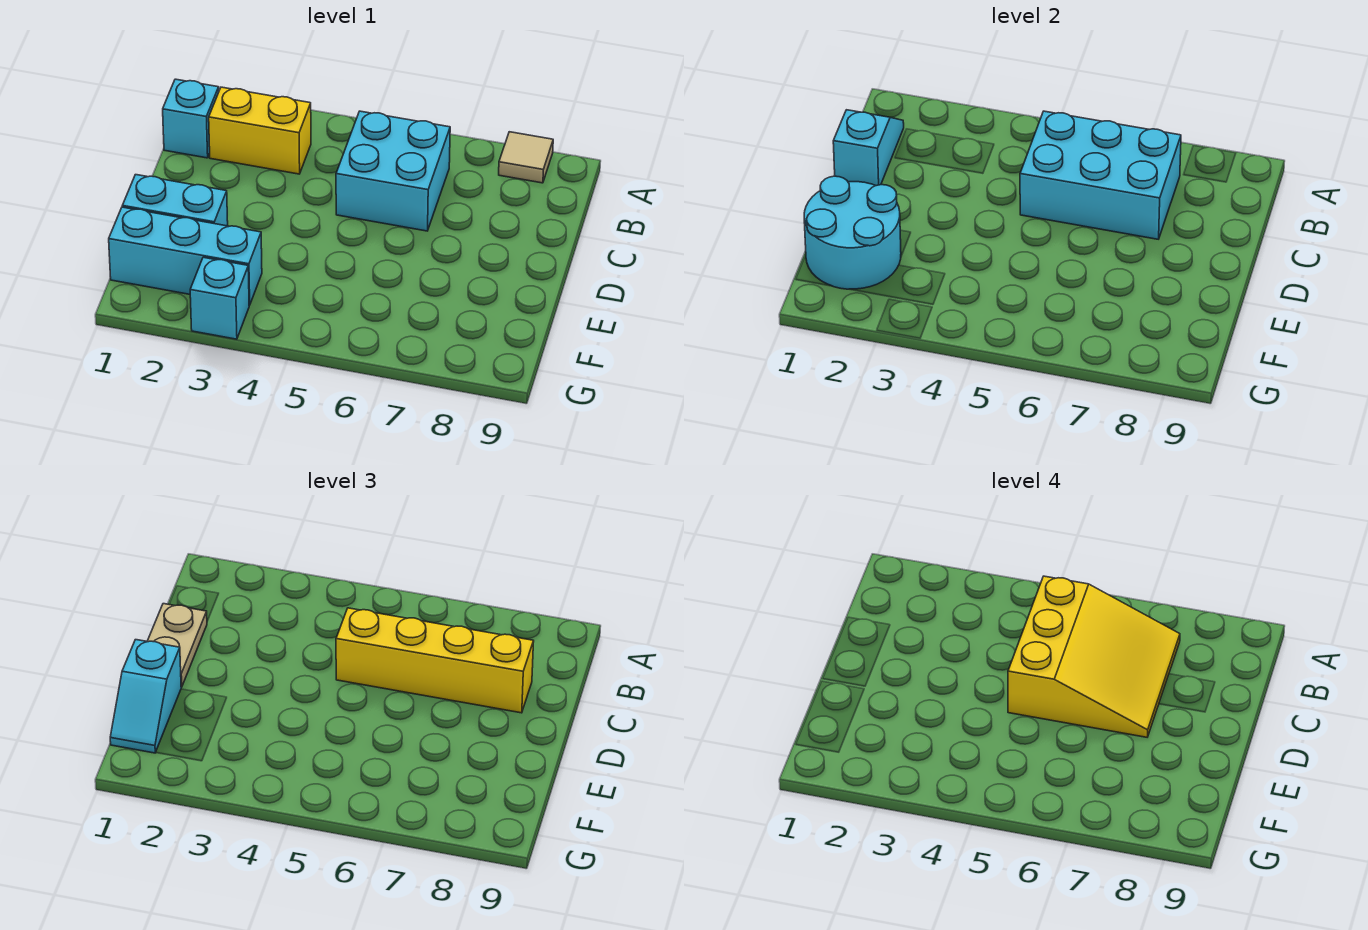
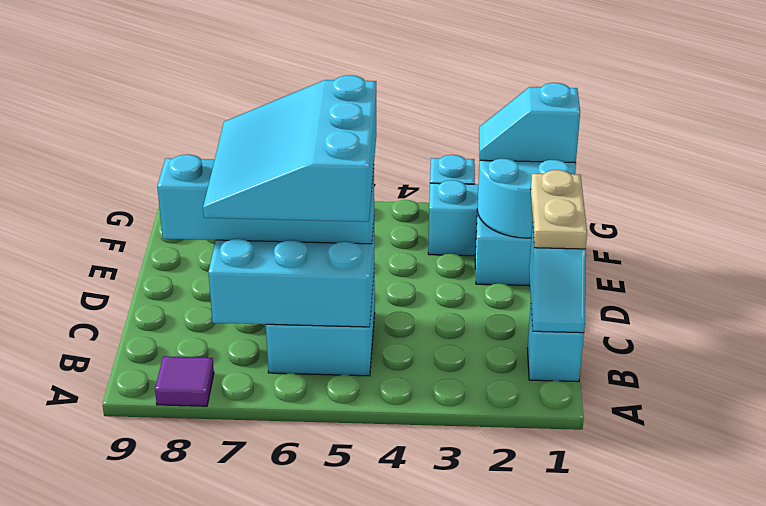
tan 1x1 tile [499,132,553,183] -> purple 1x1 tile [155,356,214,406]
yellow 1x2 brick [209,87,311,174] -> none
yellow 3x3 slope [1008,576,1180,737] -> cyan 3x3 slope [203,75,376,222]
yellow 1x4 brick [336,608,534,713] -> cyan 1x4 brick [157,154,374,244]
cyan 1x2 slope [110,640,181,753] -> cyan 1x2 slope turned to [479,83,580,163]

